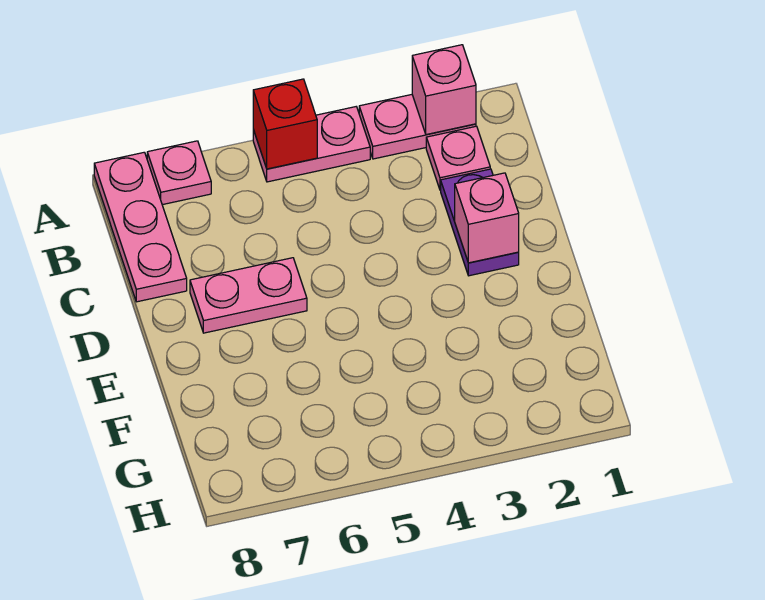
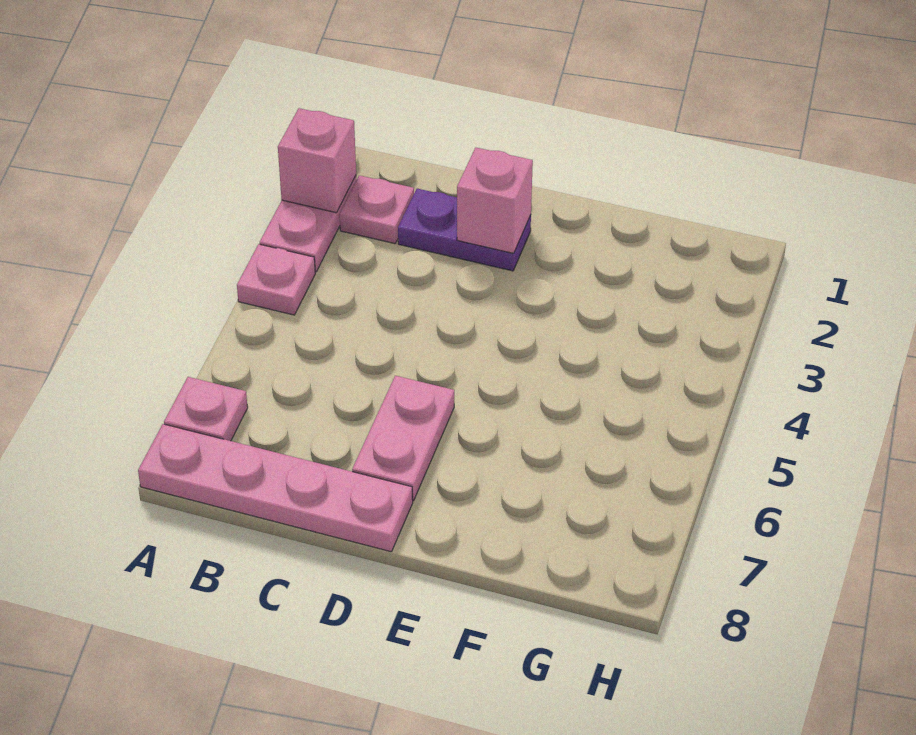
pink 1x2 plate [253,107,370,182] -> pink 1x1 plate [237,244,315,315]
red 1x1 brick [253,79,317,169] -> none
pink 1x3 plate [94,152,187,302] -> pink 1x4 plate [138,424,413,552]

